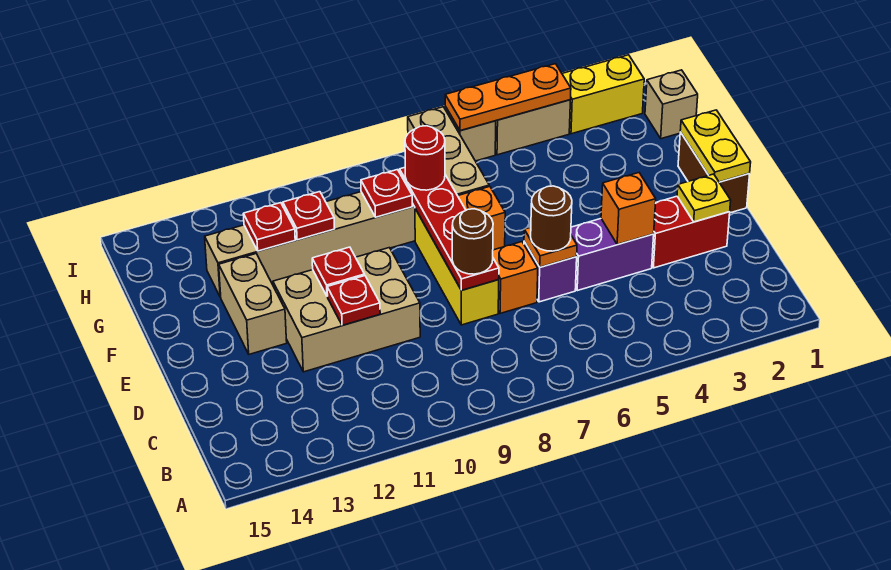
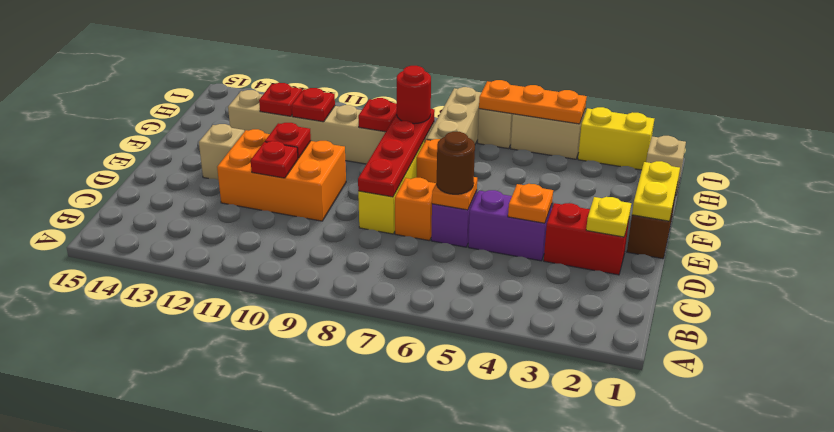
orange 1x1 brick [601,173,656,244] -> orange 1x1 plate [508,184,553,223]
brown 1x1 round brick [452,209,493,274] -> none
tan 2x3 brick [273,248,420,372] -> orange 2x3 brick [217,129,346,221]
tan 1x2 brick [219,254,287,354] -> tan 1x1 brick [199,124,244,180]

